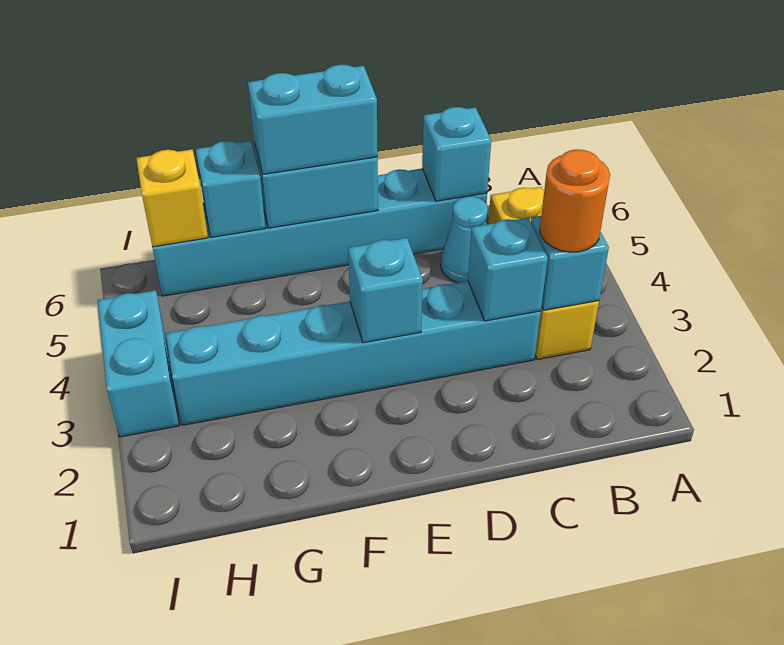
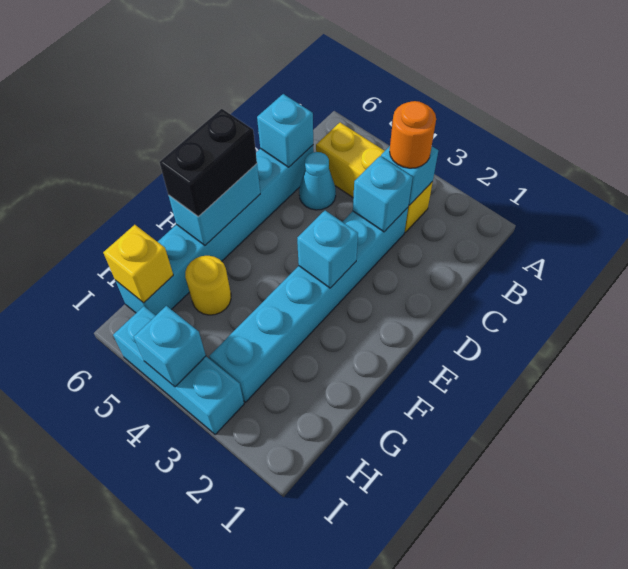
cyan 1x2 brick [248,65,378,174] -> black 1x2 brick [159,109,257,217]
none -> yellow 1x1 round brick [185,256,231,315]
cyan 1x1 brick [196,141,266,237] -> cyan 1x1 brick moved to [134,306,206,387]
cyan 1x2 brick [98,290,179,437] -> cyan 1x3 brick [113,306,244,435]

